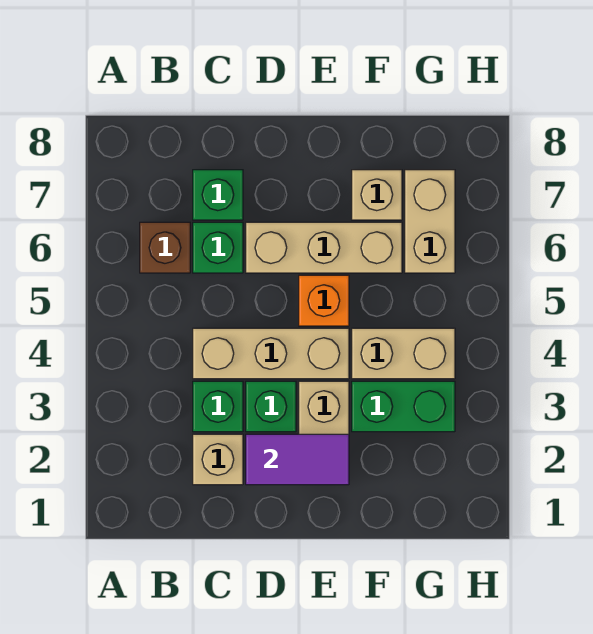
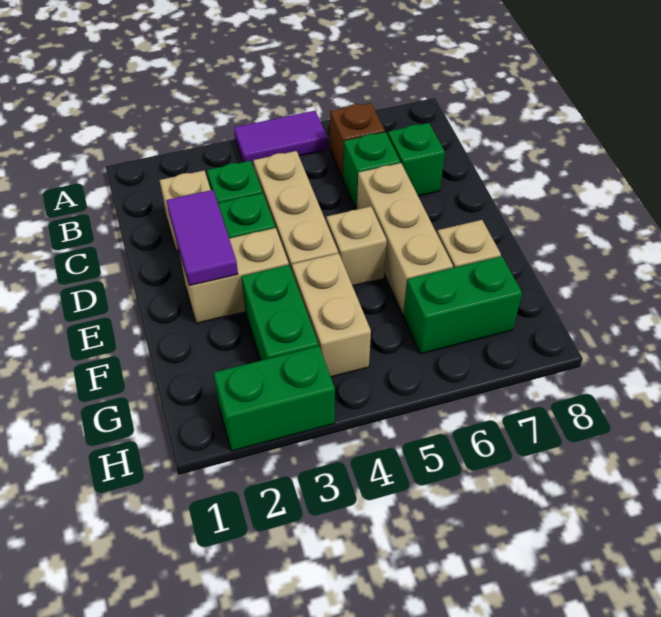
none -> purple 1x2 tile [234,111,327,166]
orange 1x1 brick [299,275,349,326] -> tan 1x1 brick [326,207,387,286]
tan 1x2 brick [405,170,455,273] -> green 1x2 brick [404,256,522,354]
none -> green 1x2 brick [214,346,335,451]

